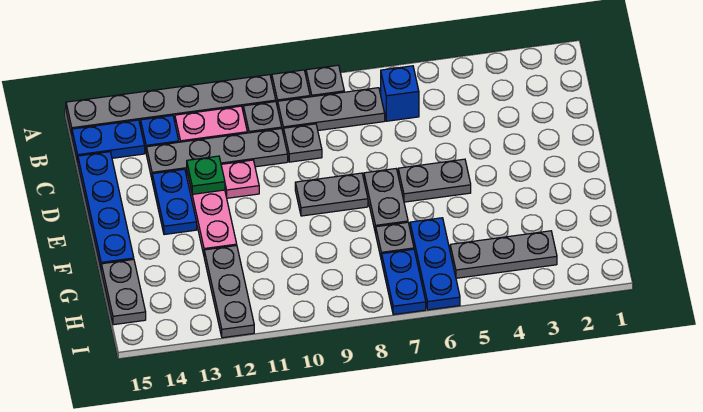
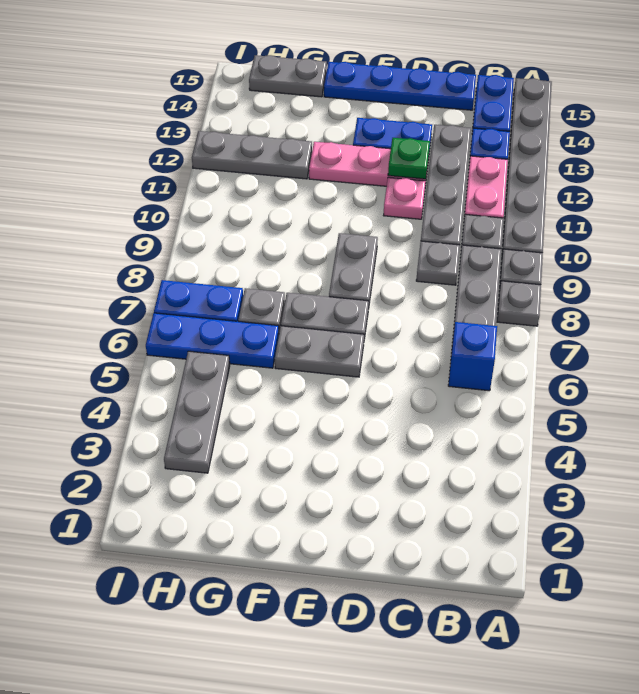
grey 1x2 plate [398,159,471,202] -> grey 1x2 plate turned to [275,326,364,377]

